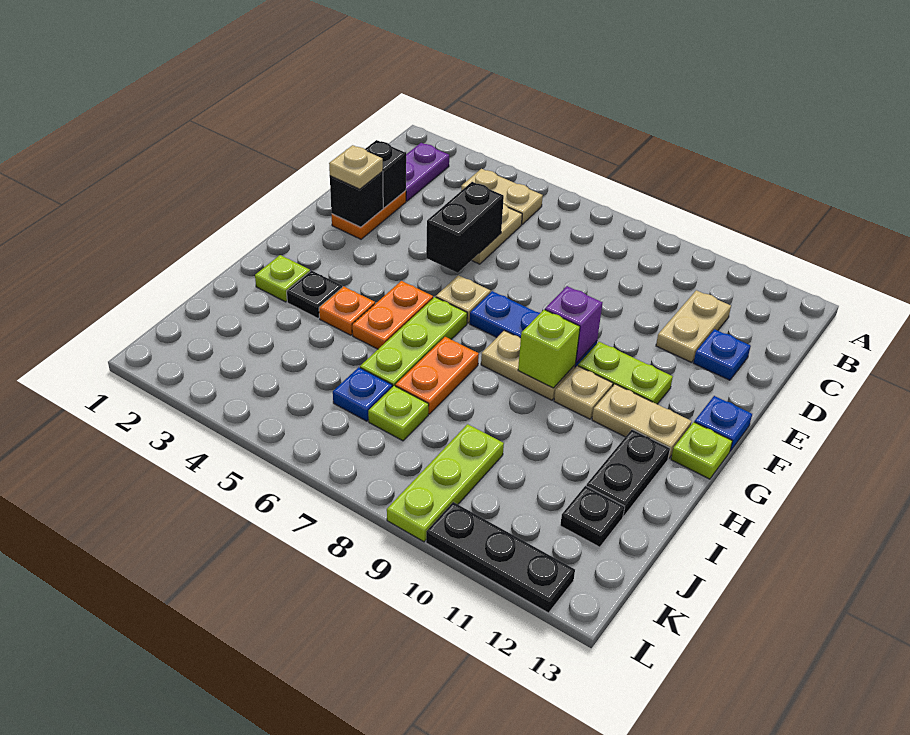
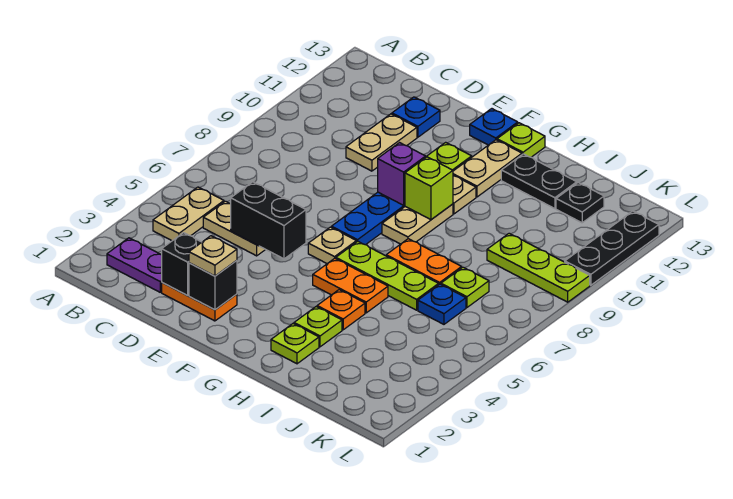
tan 1x2 plate [656,290,731,362] -> tan 1x2 plate turned to [346,114,417,171]
black 1x1 plate [287,270,342,318] -> lime 1x1 plate [294,307,342,347]

